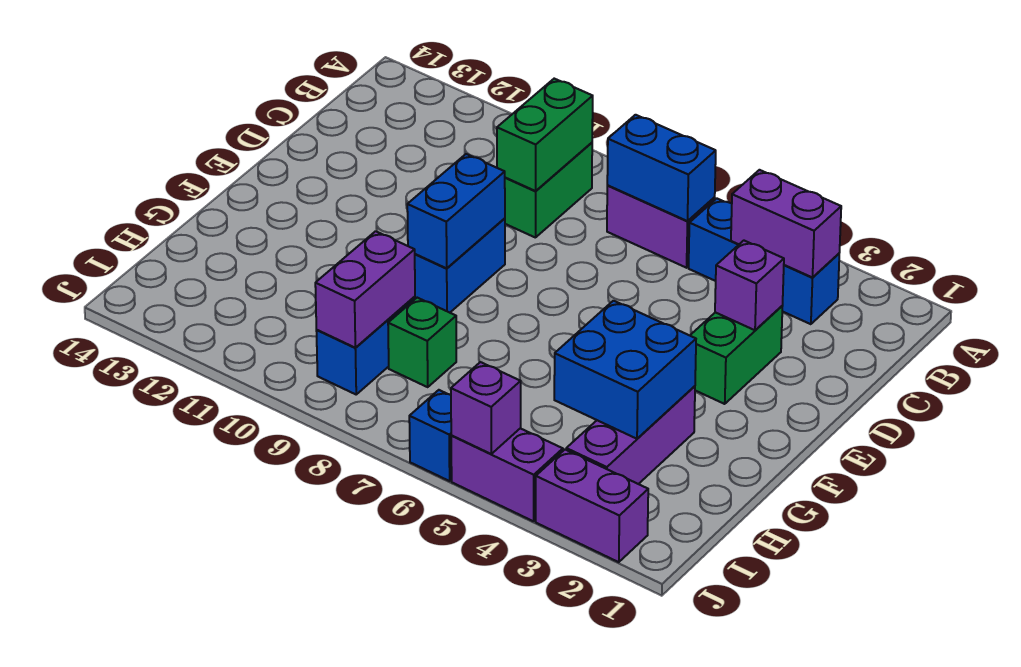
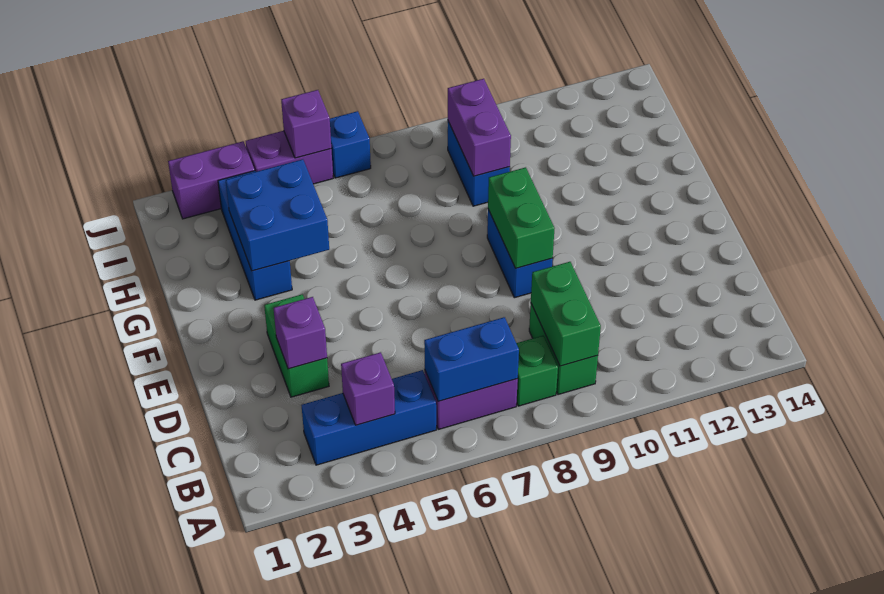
purple 1x2 brick [731,170,841,278] -> purple 1x1 brick [341,352,395,425]
blue 1x2 brick [407,154,505,268] -> green 1x2 brick [488,167,555,268]
purple 1x3 brick [566,386,695,484] -> blue 1x3 brick [218,171,292,300]
green 1x1 brick [388,298,456,387] -> green 1x1 brick moved to [516,336,558,406]

